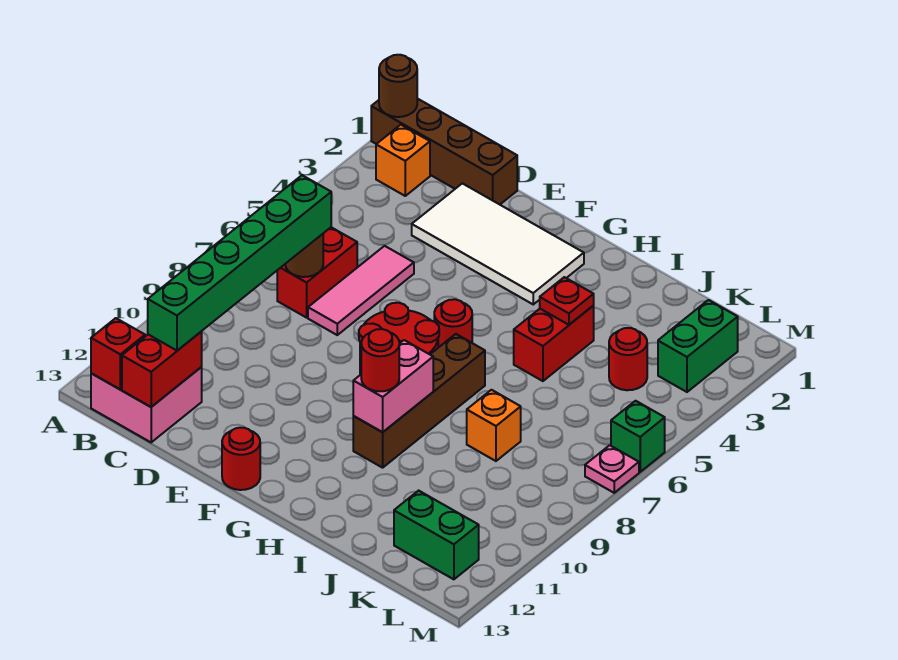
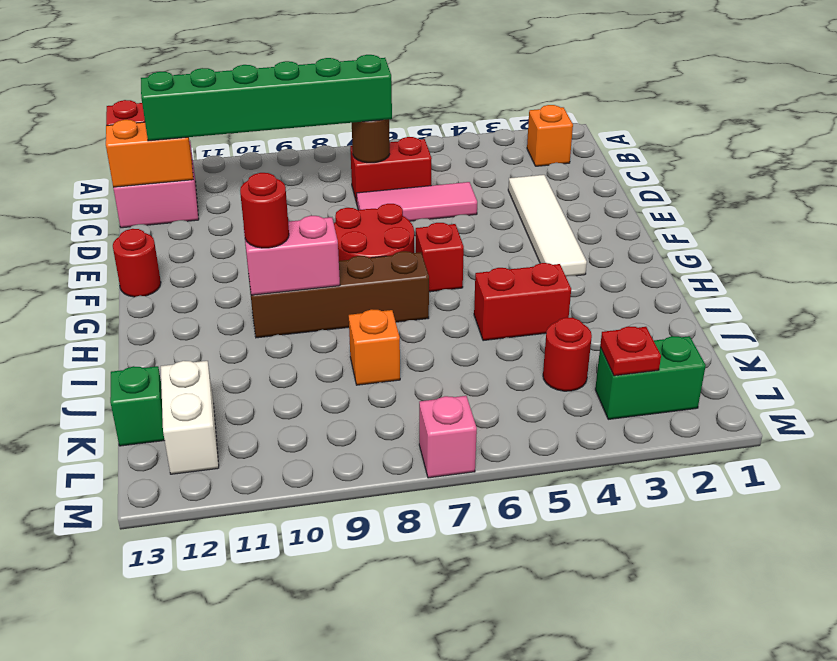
brown 1x4 brick [371,99,517,204] -> none
brown 1x1 round brick [379,55,417,117] -> none
red 1x2 brick [122,331,202,407] -> orange 1x2 brick [106,120,193,187]
white 2x4 tile [412,183,584,304] -> white 1x4 tile [508,175,587,276]
red 1x1 round brick [434,299,472,348] -> red 1x1 brick [416,223,464,292]
red 1x1 plate [540,277,594,325] -> red 1x1 plate moved to [600,326,661,376]
green 1x2 brick [394,491,479,579] -> white 1x2 brick [161,361,219,474]
green 1x1 brick [611,401,665,472] -> green 1x1 brick moved to [110,366,165,446]
pink 1x1 plate [585,445,639,493] -> pink 1x1 brick [419,396,477,478]

